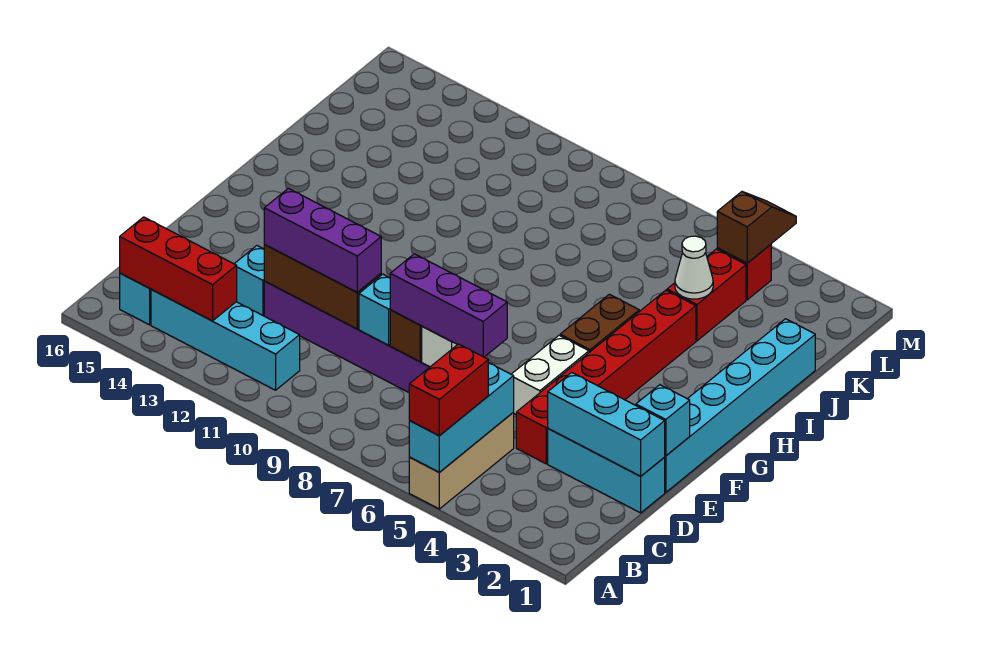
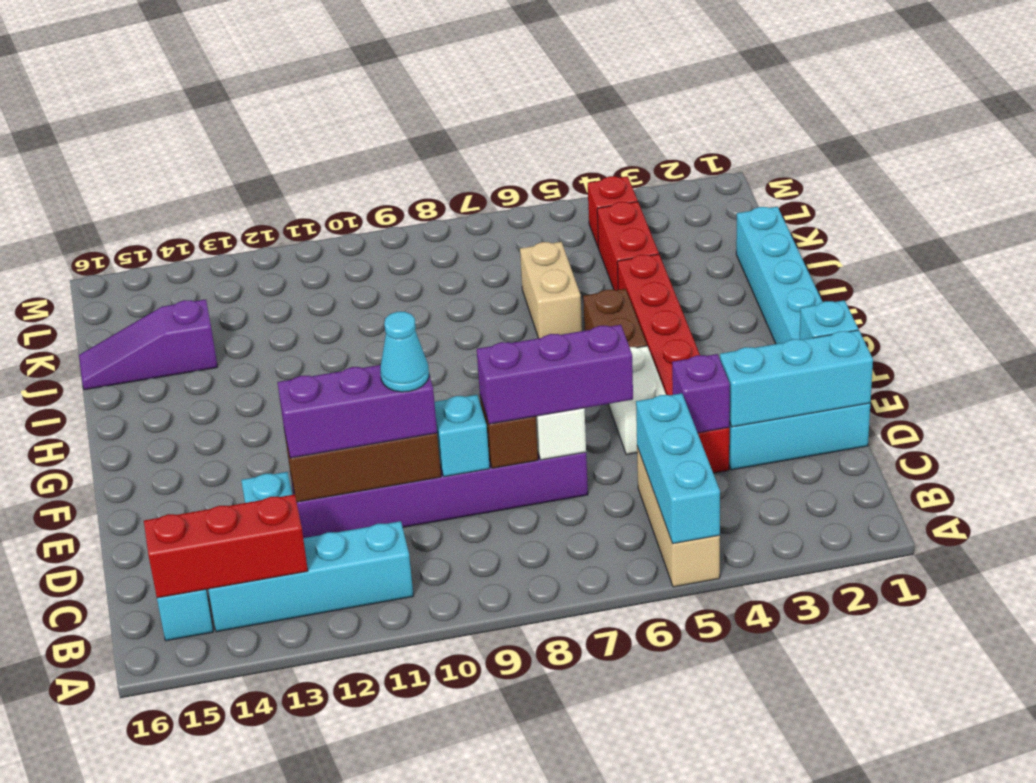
red 1x2 brick [409,344,488,436] -> none
none -> purple 1x1 brick [672,354,730,433]
none -> cyan 1x1 cone [380,312,429,392]
none -> tan 1x2 brick [520,242,582,338]
white 1x1 cone [675,236,713,299] -> none
none -> purple 1x3 slope [79,299,218,390]
brown 1x2 slope [717,192,796,263] -> none

